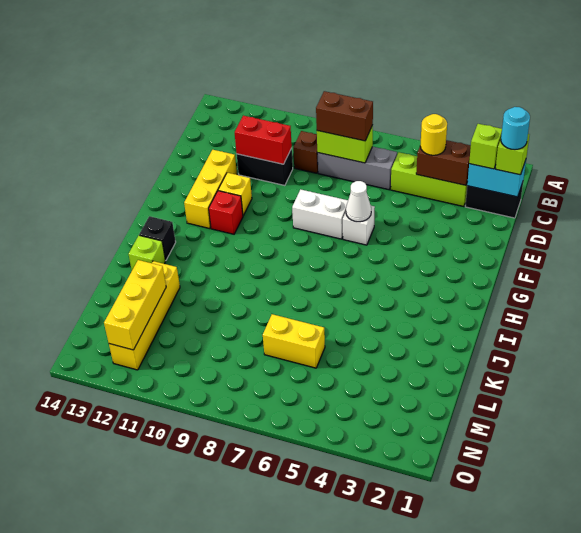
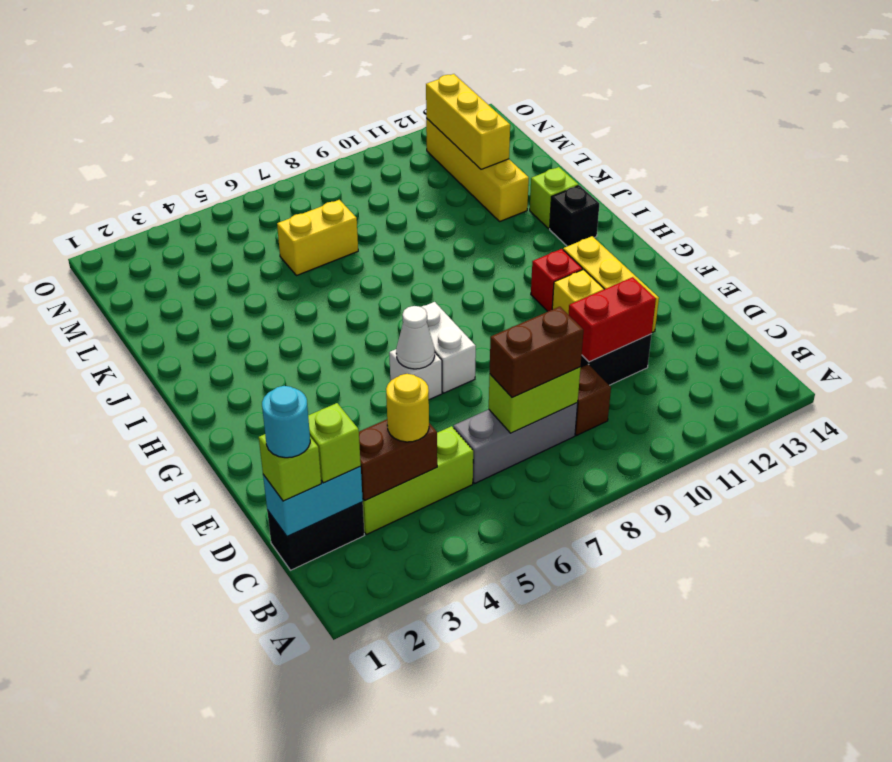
white 1x2 brick [292,189,348,239] -> white 1x2 brick turned to [422,302,476,393]

